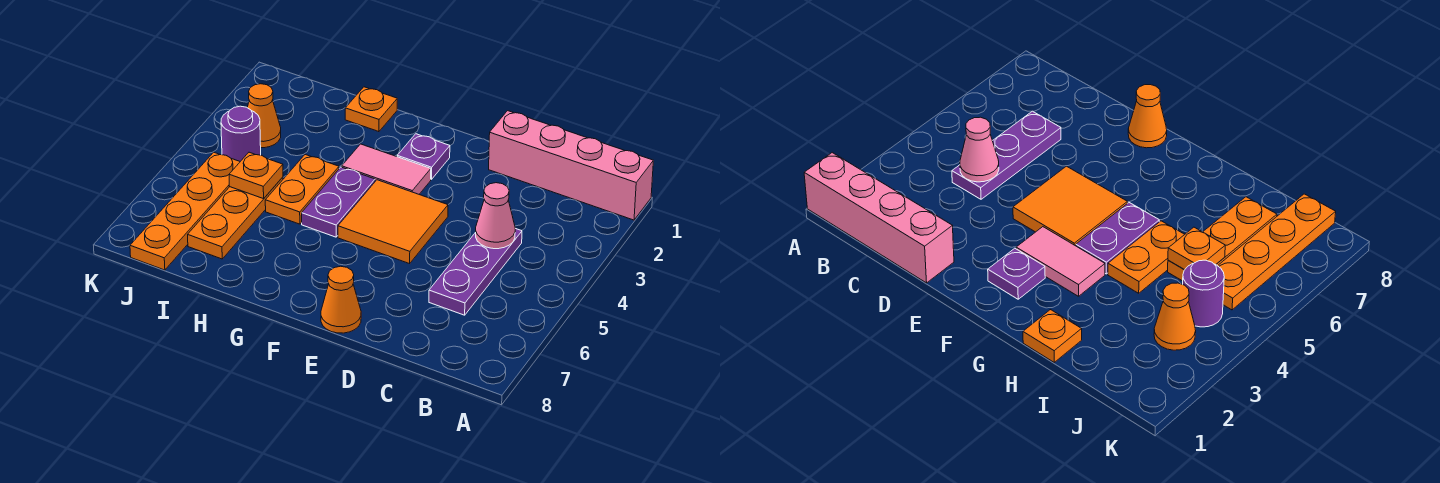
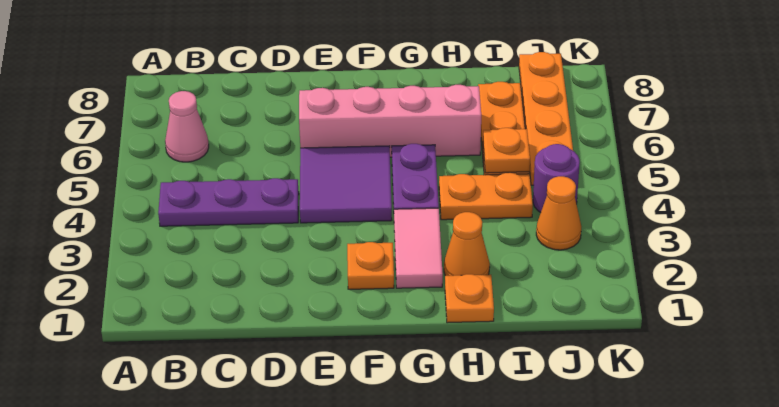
pink 1x4 brick [489,111,653,220] -> pink 1x4 brick moved to [299,85,481,157]
purple 1x3 plate [429,228,522,315] -> purple 1x3 plate turned to [158,178,299,226]
pink 1x1 cone [476,183,515,249] -> pink 1x1 cone moved to [165,91,209,162]
orange 2x2 tile [338,180,448,264] -> purple 2x2 tile [300,146,392,223]
orange 1x1 cone [321,266,361,333] -> orange 1x1 cone moved to [444,212,490,276]
purple 1x1 plate [397,134,450,179] -> orange 1x1 plate [347,242,394,289]
pink 1x2 tile [342,144,431,194] -> pink 1x2 tile turned to [394,208,443,288]
orange 1x2 plate [265,155,339,224] -> orange 1x2 plate turned to [439,173,533,220]

